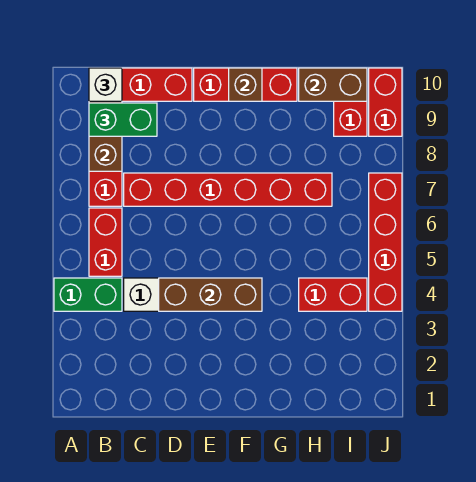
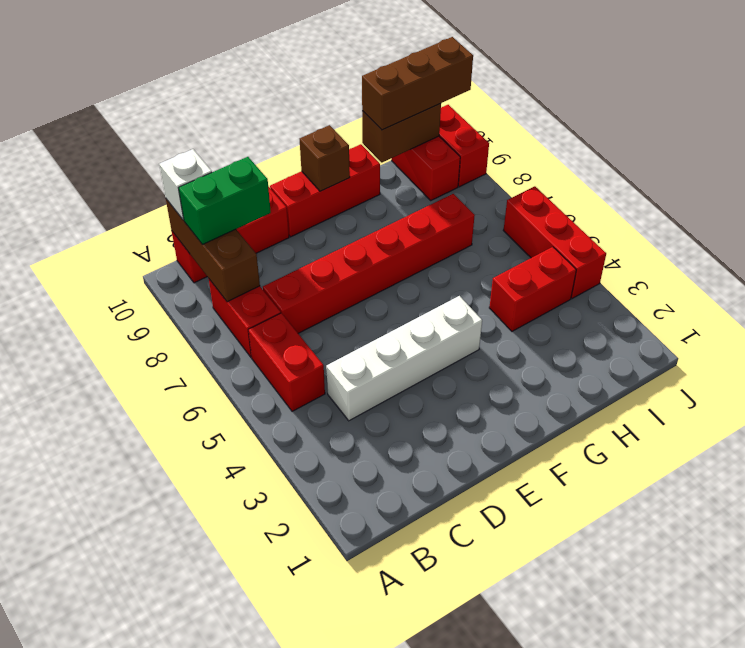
green 1x2 brick [54,278,122,311] -> none
brown 1x3 brick [159,278,262,311] -> brown 1x3 brick moved to [362,37,473,130]
red 1x4 brick [369,173,402,311] -> red 1x3 brick [503,186,606,299]

